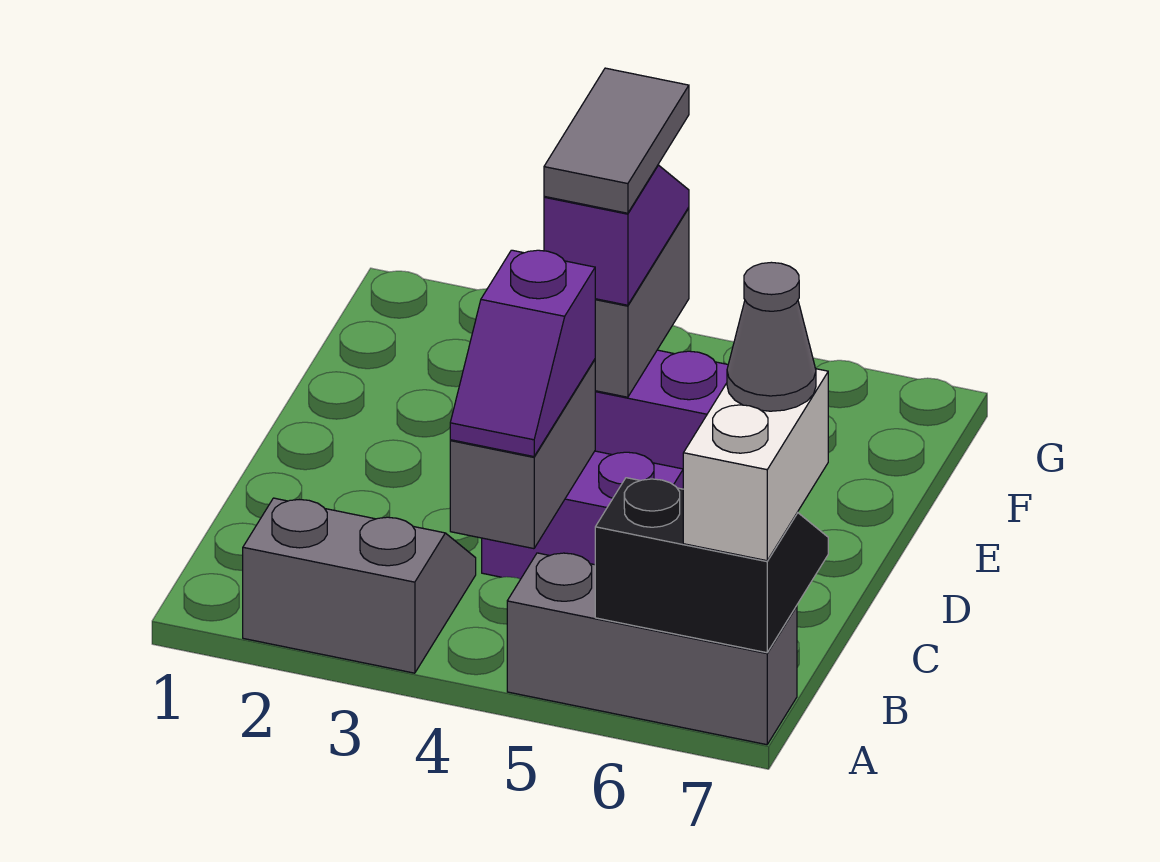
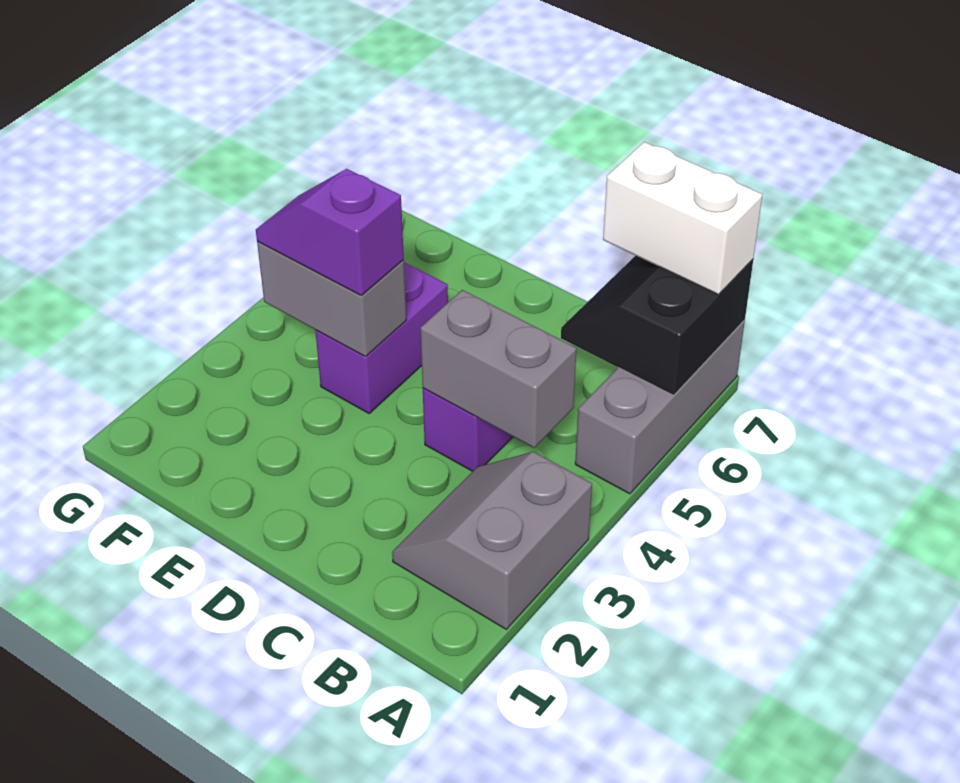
purple 1x2 slope [450,250,595,457] -> none
grey 1x1 cone [727,262,816,411] -> none
grey 1x2 tile [544,68,689,213] -> none

